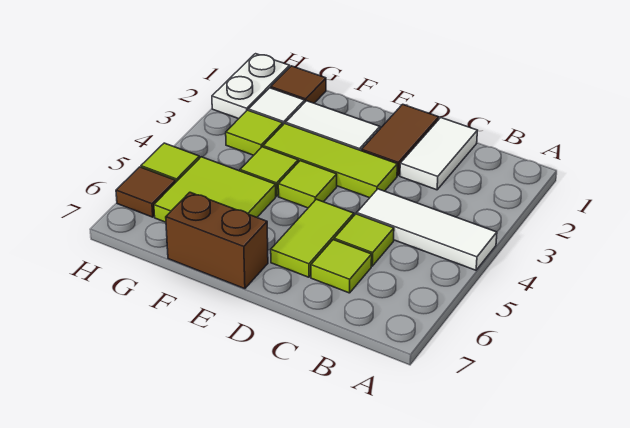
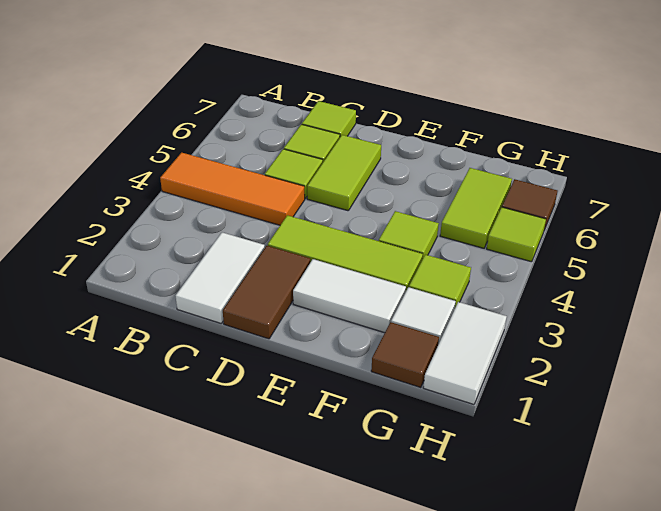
white 1x3 tile [357,189,497,270] -> orange 1x3 tile [160,153,305,225]
lime 1x1 tile [278,161,337,208] -> lime 1x1 tile moved to [302,101,356,137]
brown 1x2 brick [166,192,268,289] -> none
lime 2x2 tile [154,157,276,222] -> lime 1x2 tile [440,168,512,248]
white 1x2 plate [212,54,290,119] -> white 1x2 tile [423,302,507,405]

